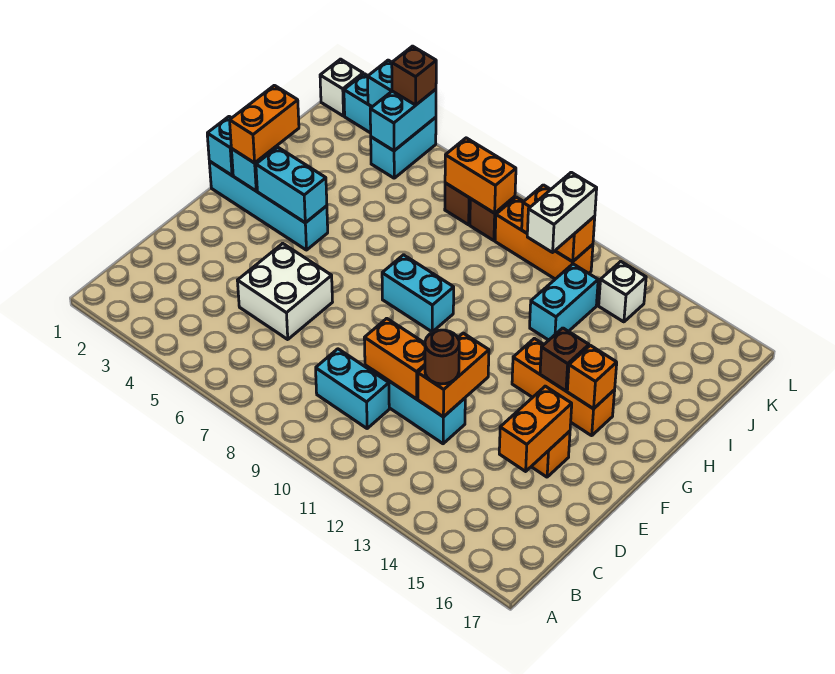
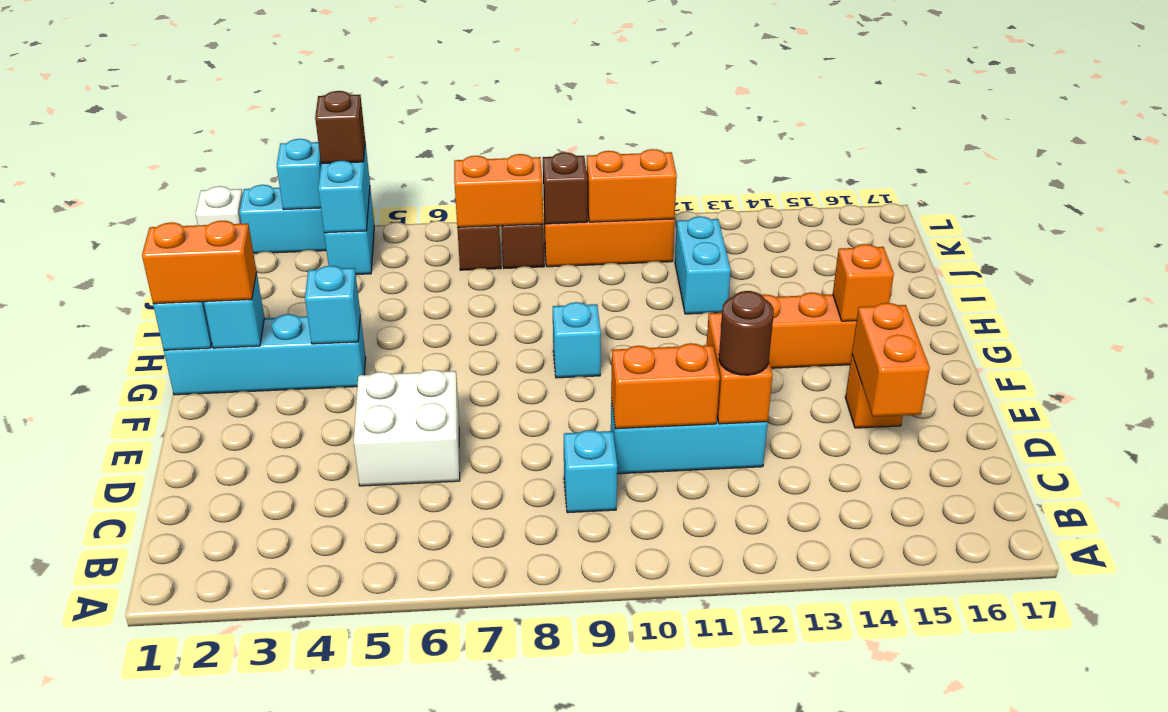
cyan 1x2 brick [316,349,389,429] -> cyan 1x1 brick [564,430,617,513]
orange 1x2 brick [230,85,299,163] -> orange 1x2 brick turned to [142,221,257,304]
cyan 1x2 brick [256,147,327,223] -> cyan 1x1 brick [305,266,360,344]
cyan 1x2 brick [382,255,454,332] -> cyan 1x1 brick [553,302,601,378]
brown 1x1 brick [540,328,589,391] -> brown 1x1 brick moved to [543,152,587,224]
white 1x2 brick [527,172,597,252] -> none
white 1x1 brick [599,261,646,322] -> none

